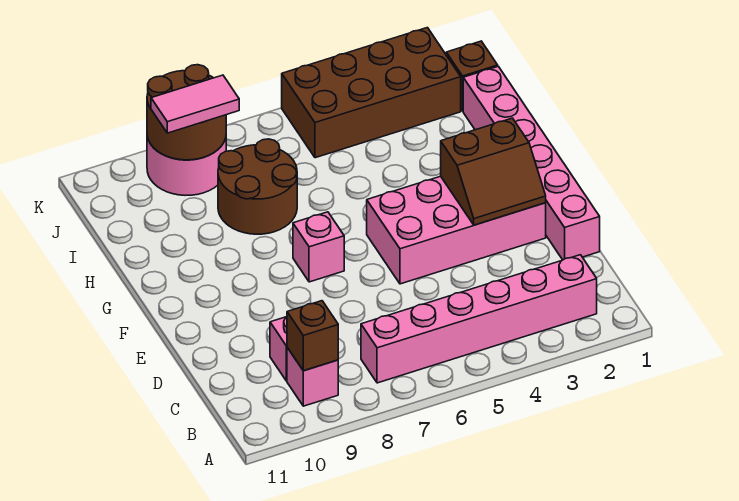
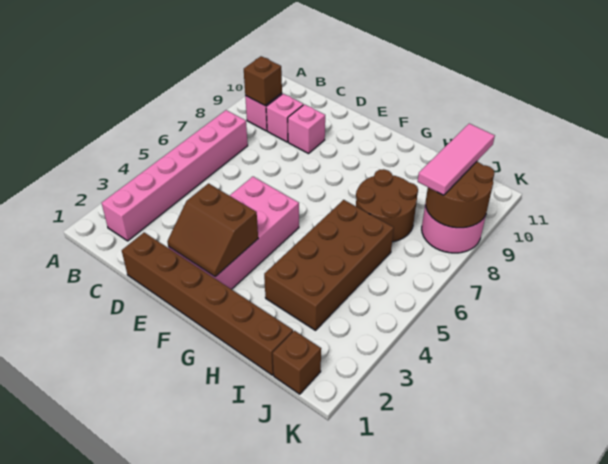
pink 1x6 brick [463,66,600,260] -> brown 1x6 brick [122,232,293,375]
brown 2x2 slope [441,118,546,225] -> brown 2x2 slope turned to [167,184,258,277]
pink 1x1 brick [293,212,344,282] -> pink 1x1 brick moved to [288,104,325,154]
brown 2x4 brick [282,28,461,158] -> brown 2x4 brick moved to [264,200,394,330]
pink 1x2 tile [151,75,239,133] -> pink 1x3 tile [418,124,495,195]

